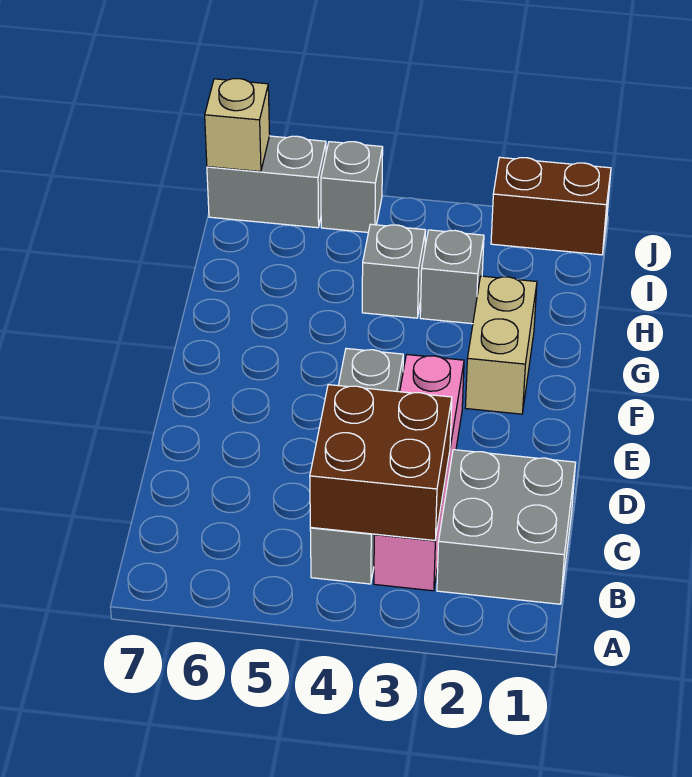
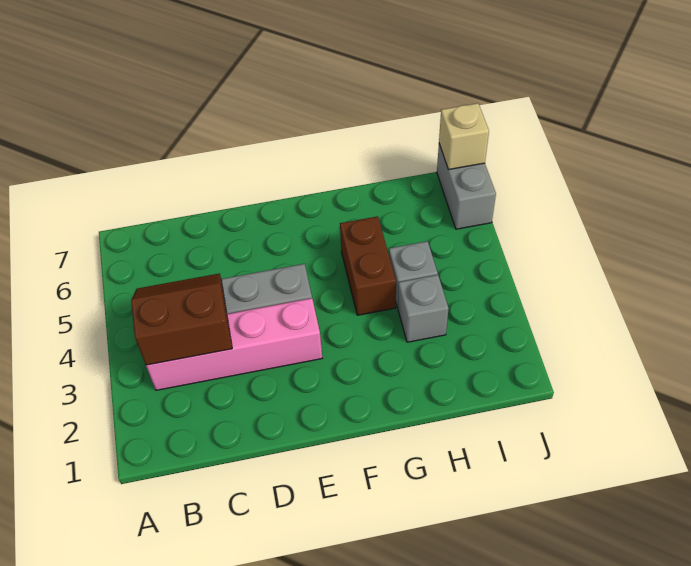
grey 2x2 brick [437,450,576,604] -> none
brown 2x2 brick [310,385,452,540] -> brown 2x2 slope [131,273,232,365]
tan 1x2 brick [465,276,537,414] -> none
brown 1x2 brick [491,157,611,255] -> brown 1x2 brick moved to [340,216,396,315]
grey 1x1 brick [321,142,383,232] -> none

